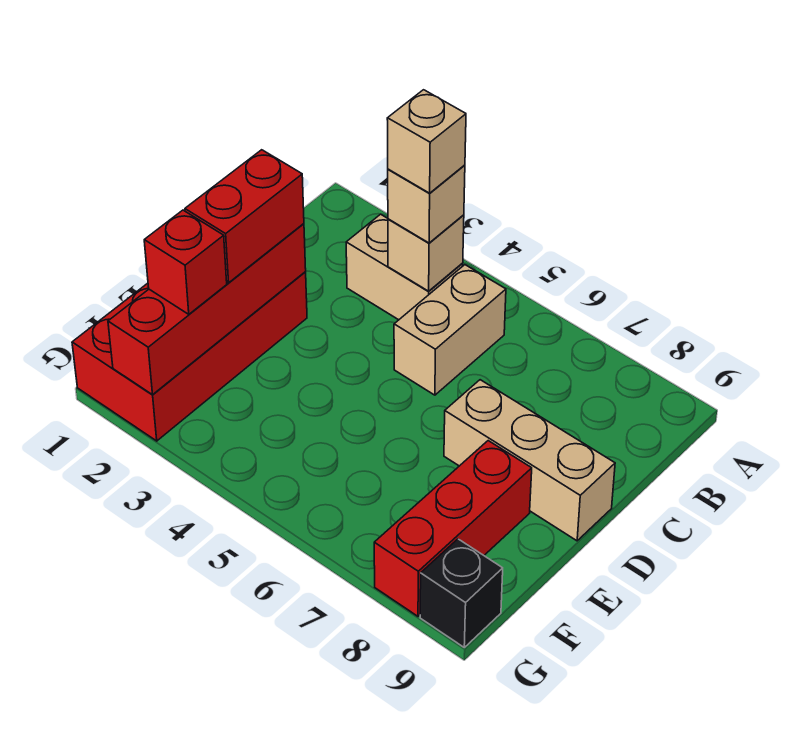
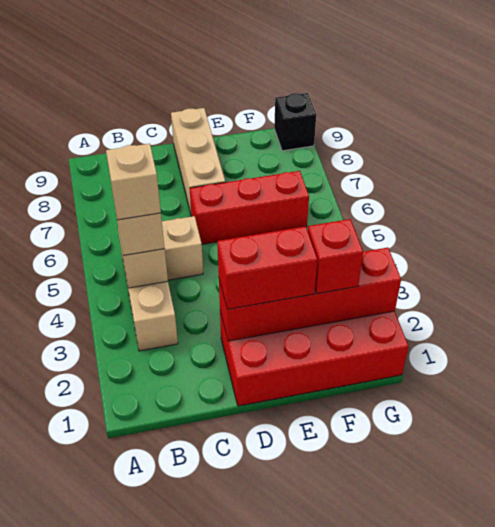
red 1x3 brick [374,441,532,616] -> red 1x3 brick moved to [190,171,309,244]

